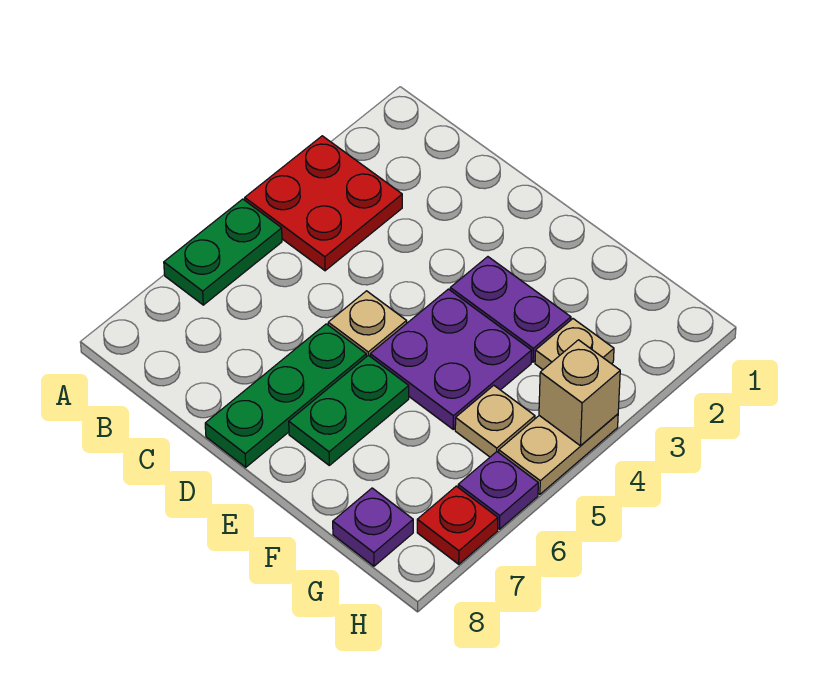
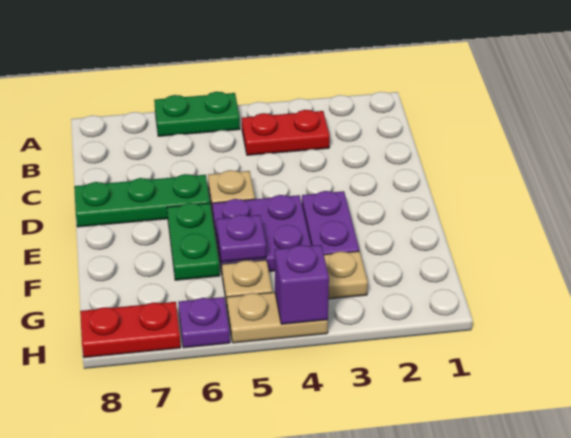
red 2x2 plate [245,136,402,271] -> red 1x2 plate [242,110,330,155]
green 1x2 plate [289,355,409,465] -> green 1x2 plate turned to [167,203,220,280]
purple 1x1 plate [333,488,413,566] -> purple 1x1 plate moved to [216,215,266,262]
tan 1x1 brick [539,340,620,446] -> purple 1x1 brick [275,245,329,324]
red 1x1 plate [417,486,498,564] -> red 1x2 plate [80,302,181,358]

